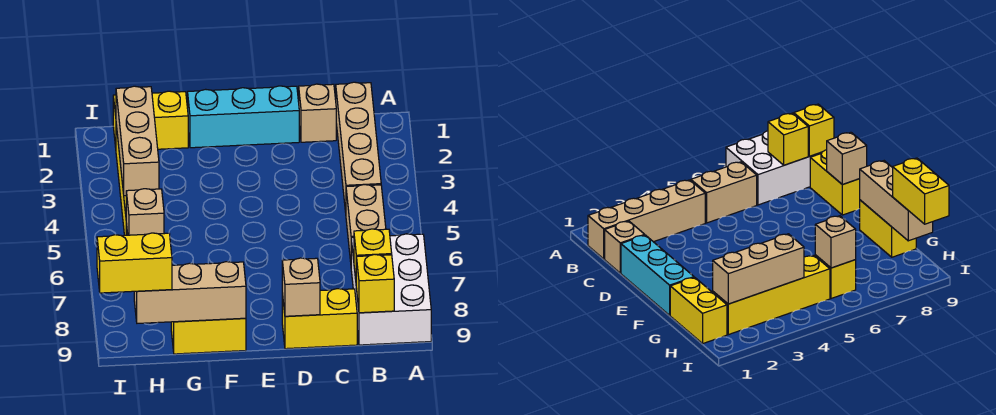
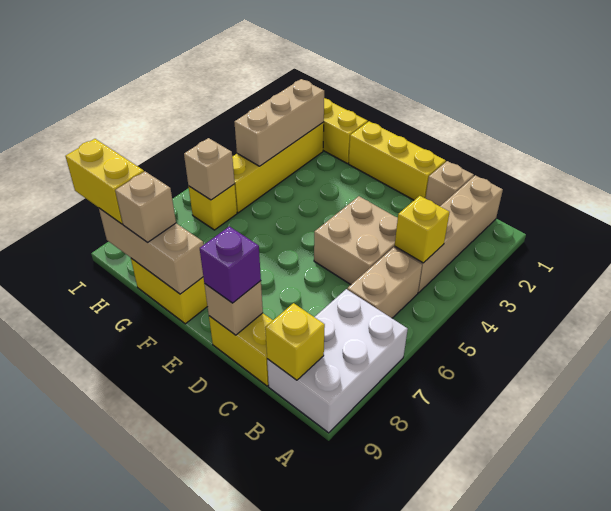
yellow 1x1 brick [354,229,392,279] -> yellow 1x1 brick moved to [395,196,450,263]
none -> tan 2x2 brick [314,196,398,285]
cyan 1x3 brick [188,86,299,148] -> yellow 1x3 brick [349,121,446,200]
none -> purple 1x1 brick [200,226,261,303]
none -> tan 1x1 brick [115,172,176,242]

